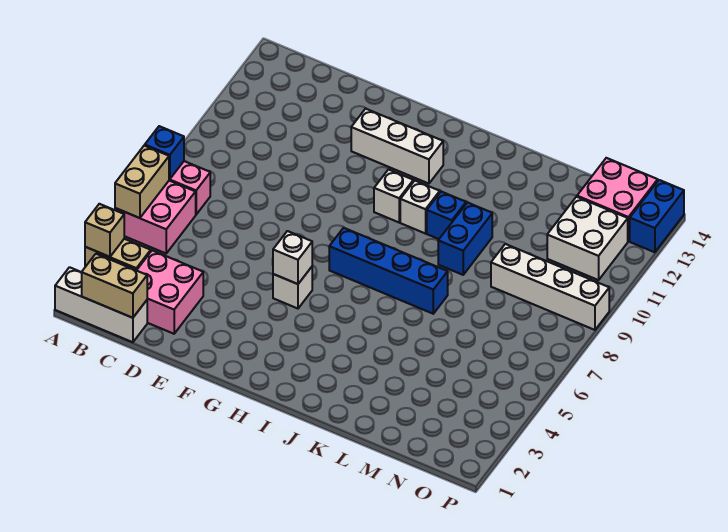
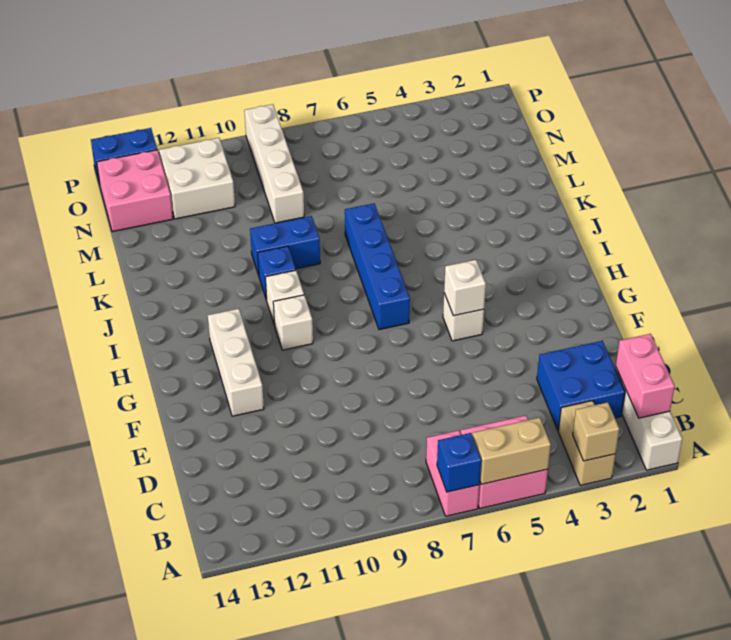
tan 1x2 brick [82,254,147,318] -> pink 1x2 brick [616,334,675,418]
pink 2x2 brick [137,250,203,334] -> blue 2x2 brick [537,341,625,431]

